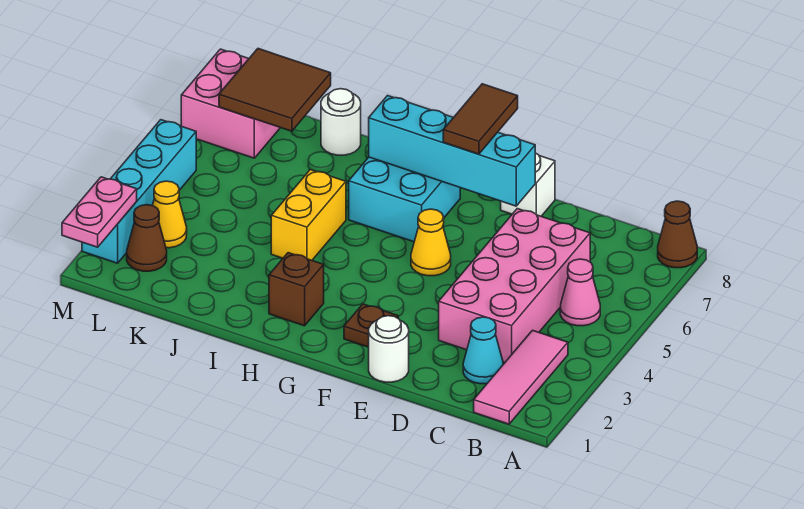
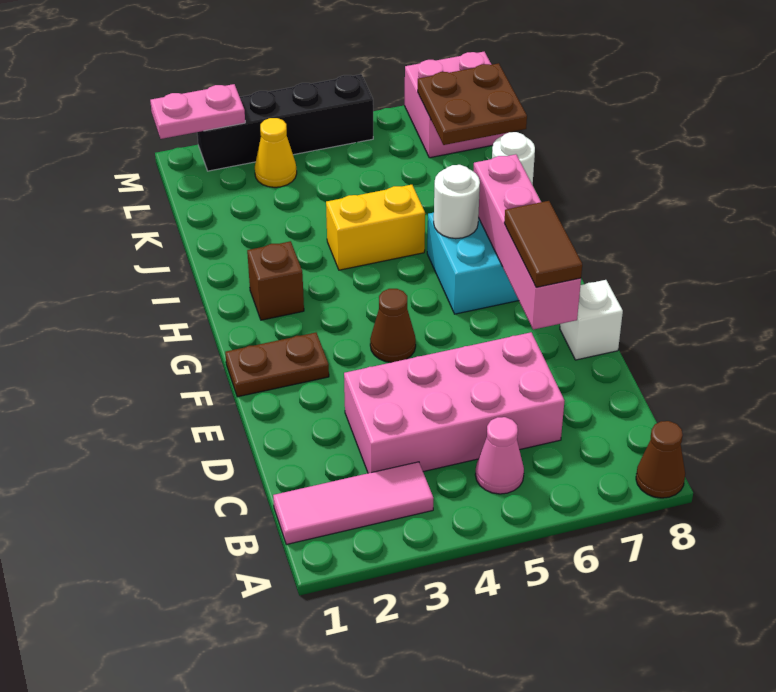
cyan 1x1 cone [463,317,503,384] -> none
white 1x1 round brick [369,316,409,382] -> white 1x1 round brick moved to [434,165,480,239]
cyan 1x4 brick [369,96,535,206] -> pink 1x4 brick [473,154,581,330]
brown 1x1 plate [344,304,398,347] -> brown 1x2 plate [225,333,329,397]
yellow 1x1 cone [411,209,451,276] -> none
brown 1x2 tile [443,84,518,154] -> brown 1x2 tile turned to [504,201,582,287]
brown 2x2 tile [219,49,331,131] -> brown 2x2 plate [418,63,527,145]
brown 1x1 cone [127,205,167,271] -> brown 1x1 cone moved to [370,289,416,362]
cyan 1x4 brick [82,120,196,263] -> black 1x4 brick [197,74,373,171]

